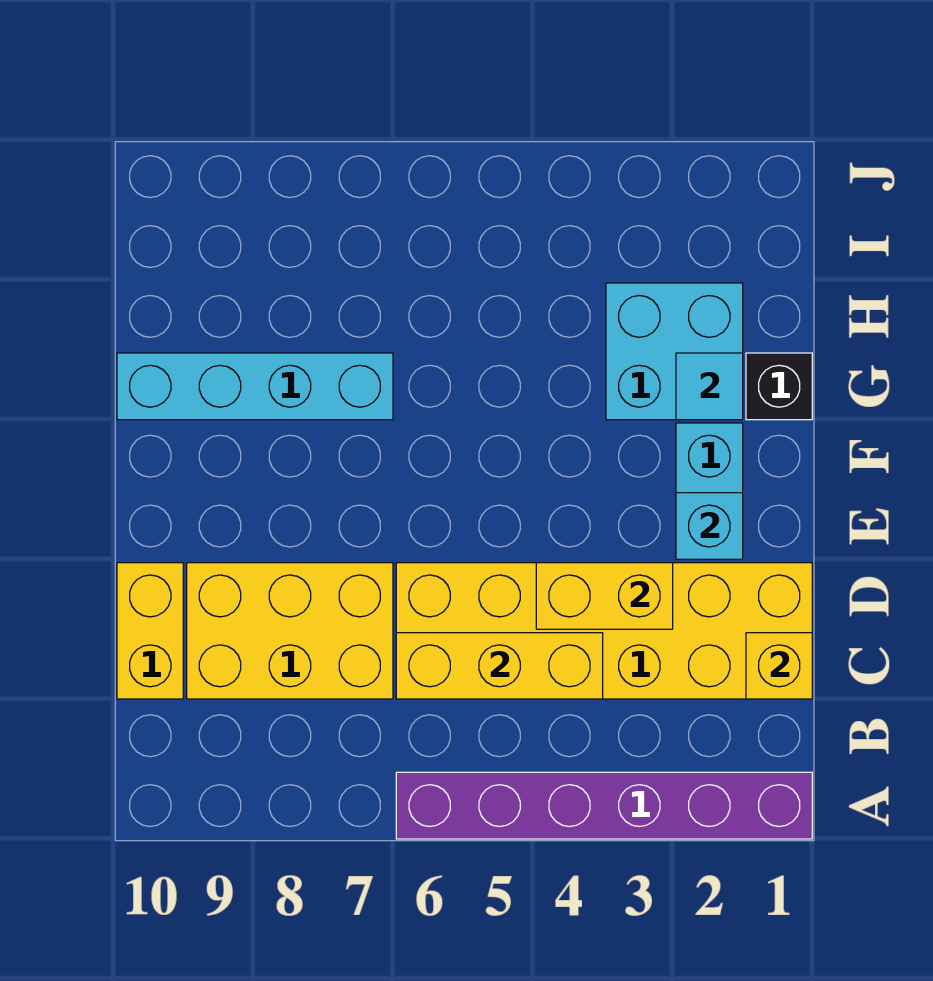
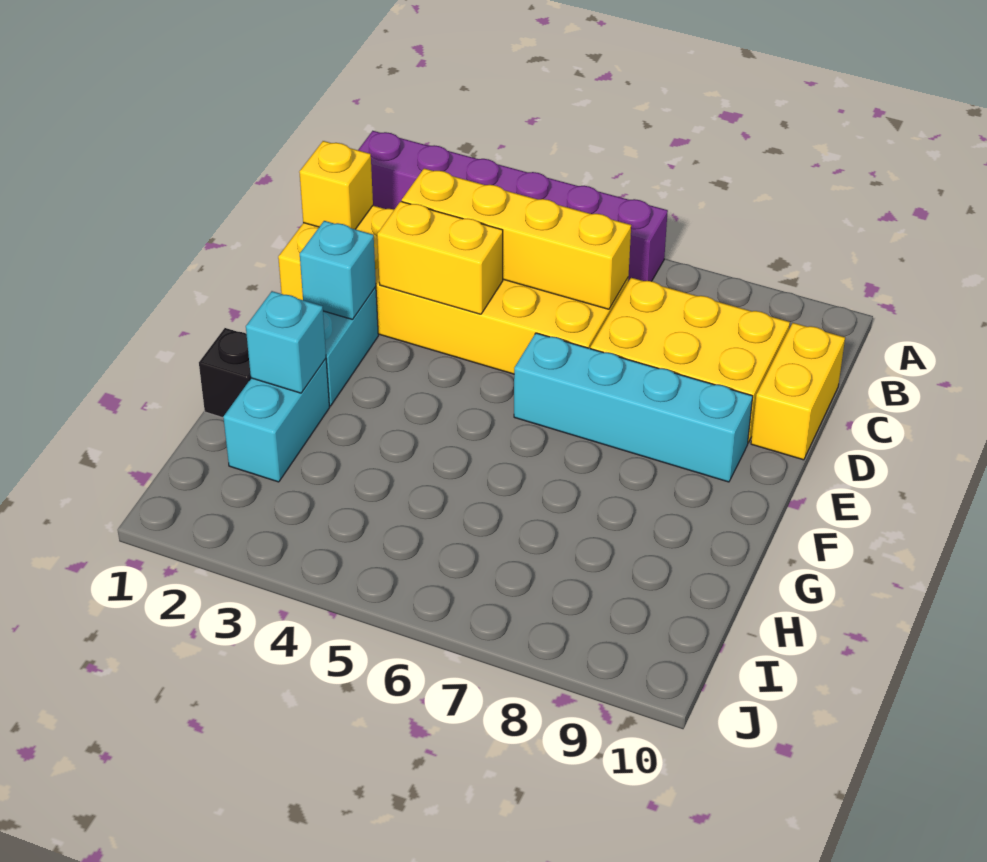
yellow 1x3 brick [396,633,603,699] -> yellow 1x4 brick [402,168,631,309]
cyan 2x2 brick [606,283,743,420] -> cyan 1x2 brick [223,359,329,482]
cyan 1x1 tile [676,353,743,420] -> cyan 1x1 brick [246,291,326,393]
cyan 1x4 brick [117,353,393,420] -> cyan 1x4 brick moved to [514,333,753,482]

